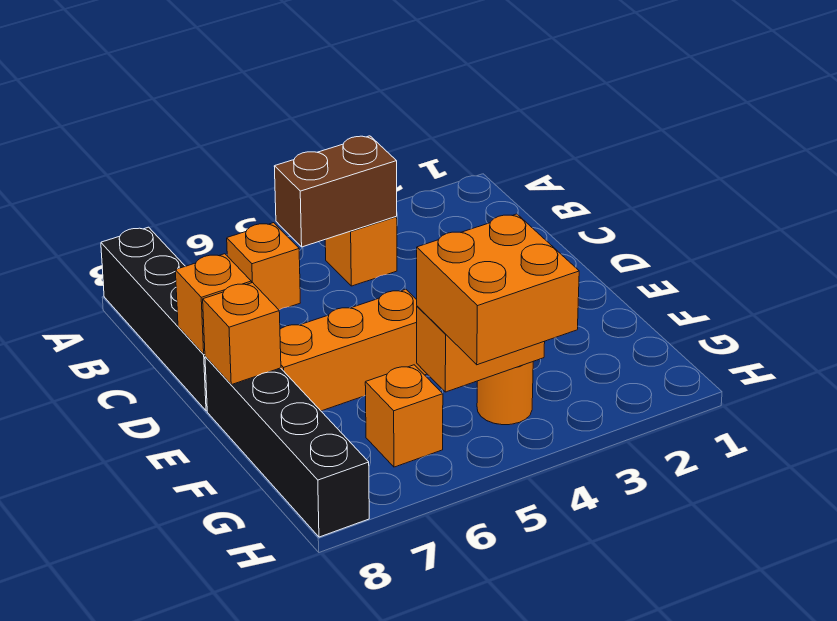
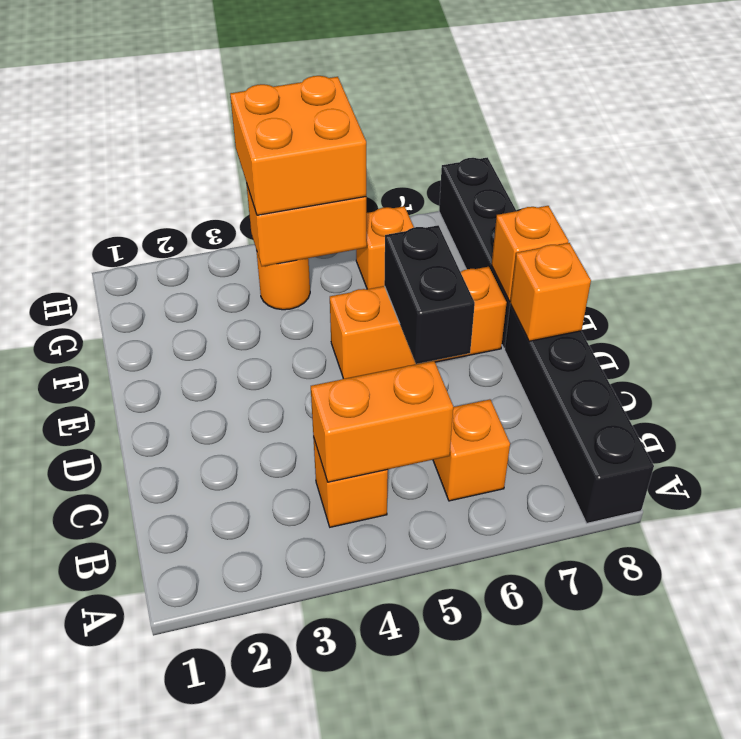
brown 1x2 brick [274,136,397,247] -> orange 1x2 brick [311,361,453,482]
none -> black 1x2 brick [384,225,475,364]

